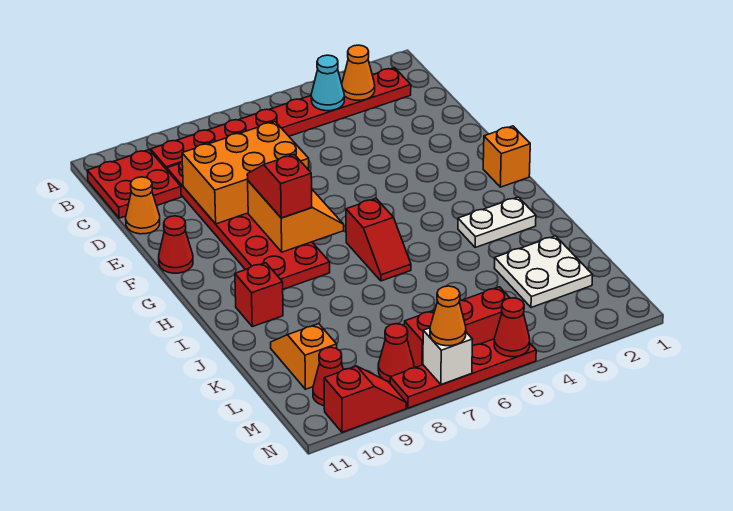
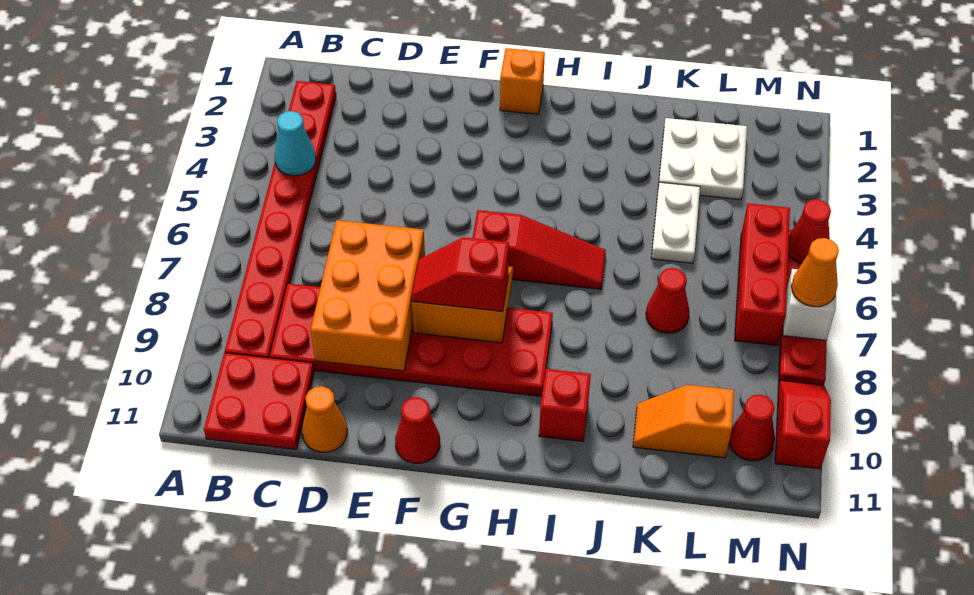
orange 1x1 cone [342,45,375,100] -> none
red 1x2 slope [346,199,411,281] -> red 1x3 slope [473,210,606,289]
white 1x2 plate [458,197,536,247] -> white 1x2 plate moved to [651,182,700,263]
red 1x1 cone [378,324,414,382] -> red 1x1 cone moved to [646,268,689,333]

